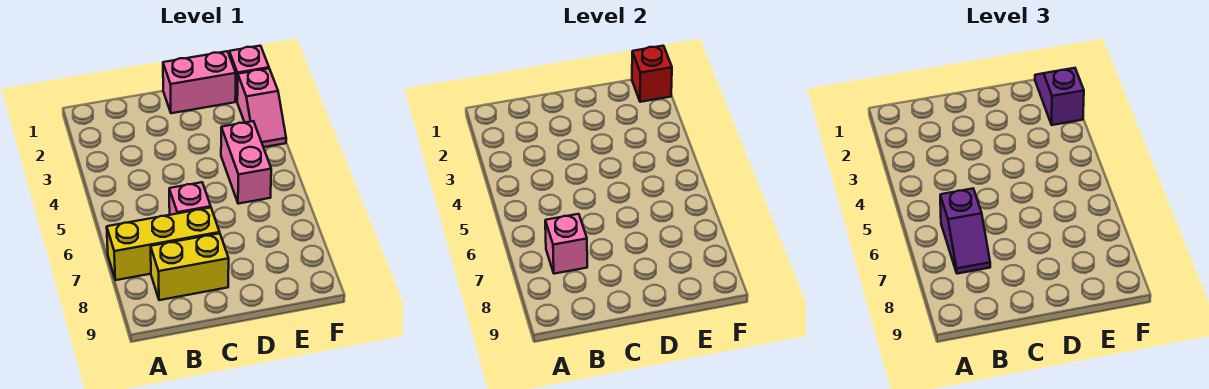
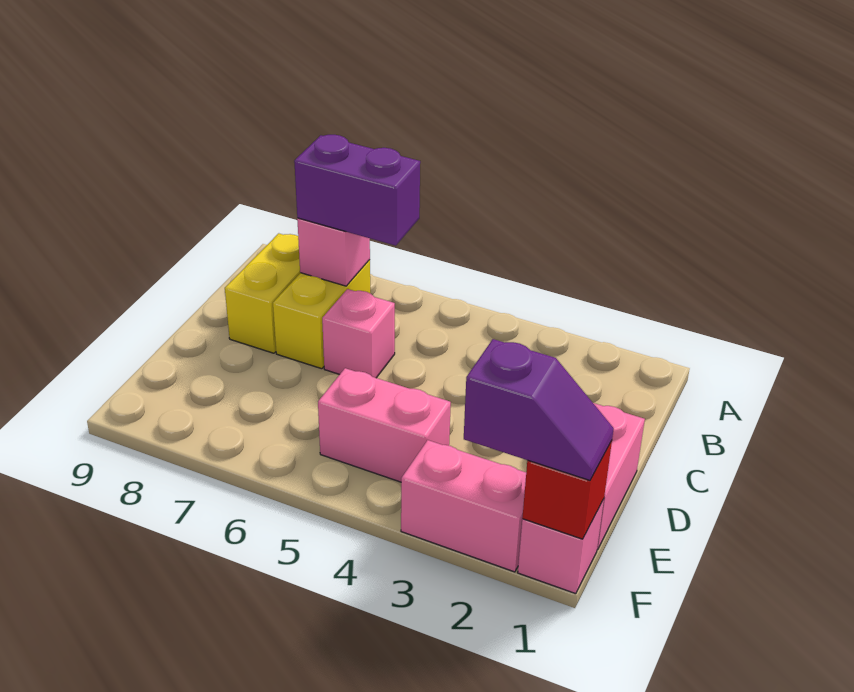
yellow 1x3 brick [107,208,220,280] -> yellow 1x2 brick [273,260,370,369]
purple 1x2 slope [940,189,990,274] -> purple 1x2 brick [294,135,420,246]
pink 1x2 slope [237,69,286,147] -> pink 1x2 brick [401,440,526,572]

